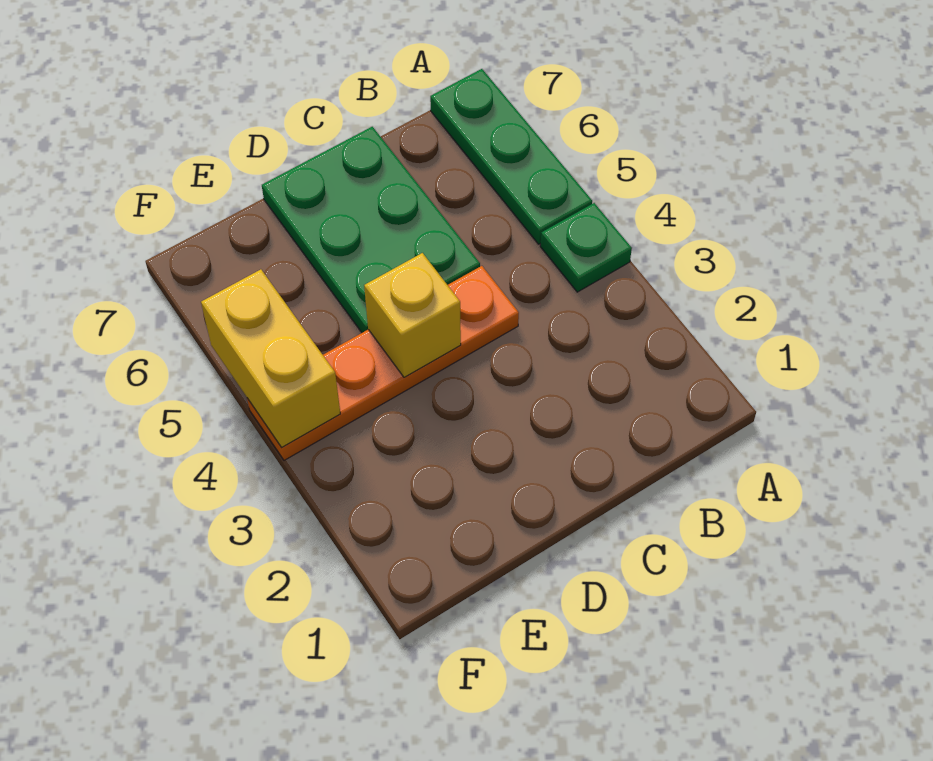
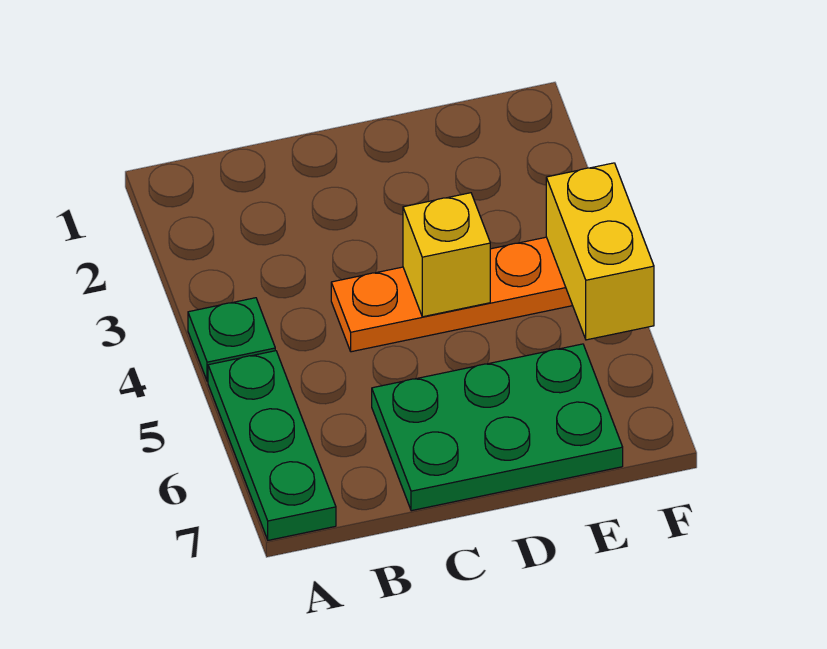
green 2x3 plate [262,127,480,333] -> green 2x3 plate turned to [372,344,623,511]

